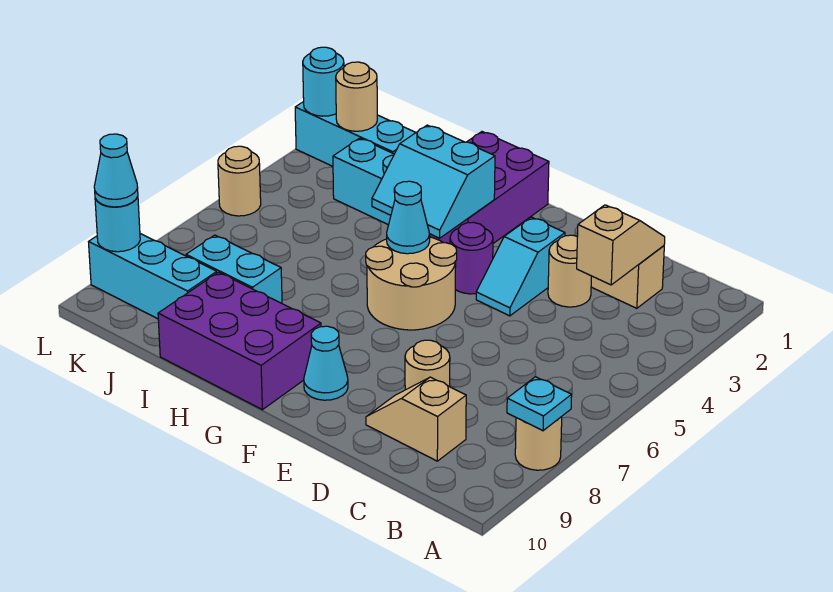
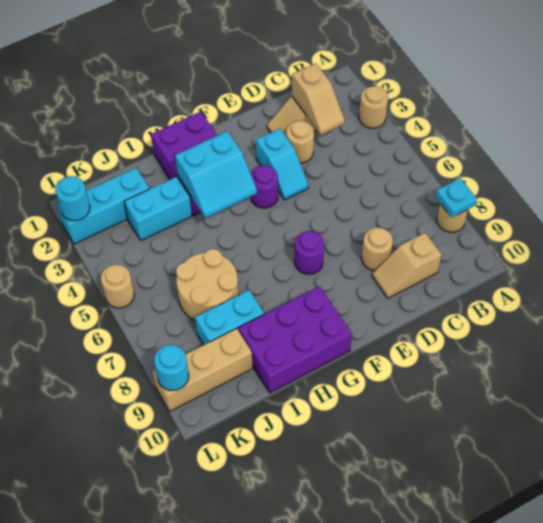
tan 1x2 slope [577,205,665,285] -> tan 1x2 slope turned to [292,63,345,135]
tan 2x2 round brick [366,237,457,330] -> tan 2x2 round brick moved to [176,249,239,320]
none -> purple 1x1 round brick [294,231,324,274]
cyan 1x1 cone [304,326,348,400] -> none
cyan 1x1 cone [387,181,430,254] -> none
cyan 1x3 brick [89,234,217,319] -> tan 1x3 brick [152,328,253,411]
tan 1x1 round brick [336,62,377,131] -> tan 1x1 round brick moved to [359,86,388,128]
cyan 1x1 cone [94,134,138,207] -> none

